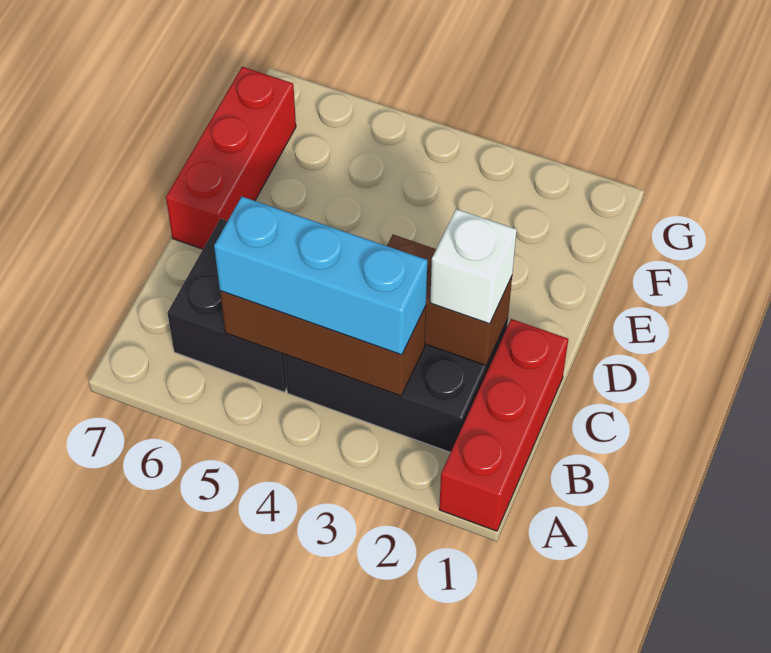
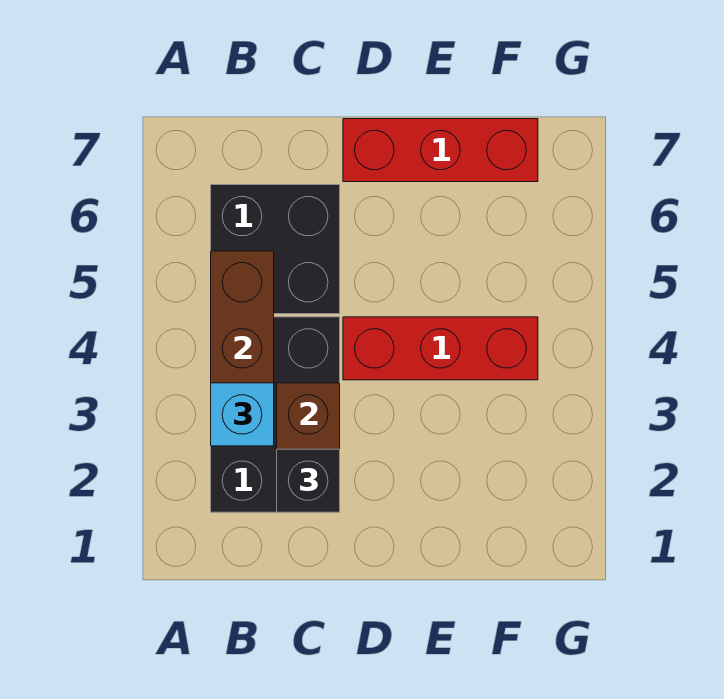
red 1x3 brick [439,319,568,531] -> red 1x3 brick moved to [343,317,538,380]
cyan 1x3 brick [214,197,427,355] -> cyan 1x1 brick [211,383,274,446]
white 1x1 brick [430,209,517,324] -> black 1x1 brick [277,449,340,512]

